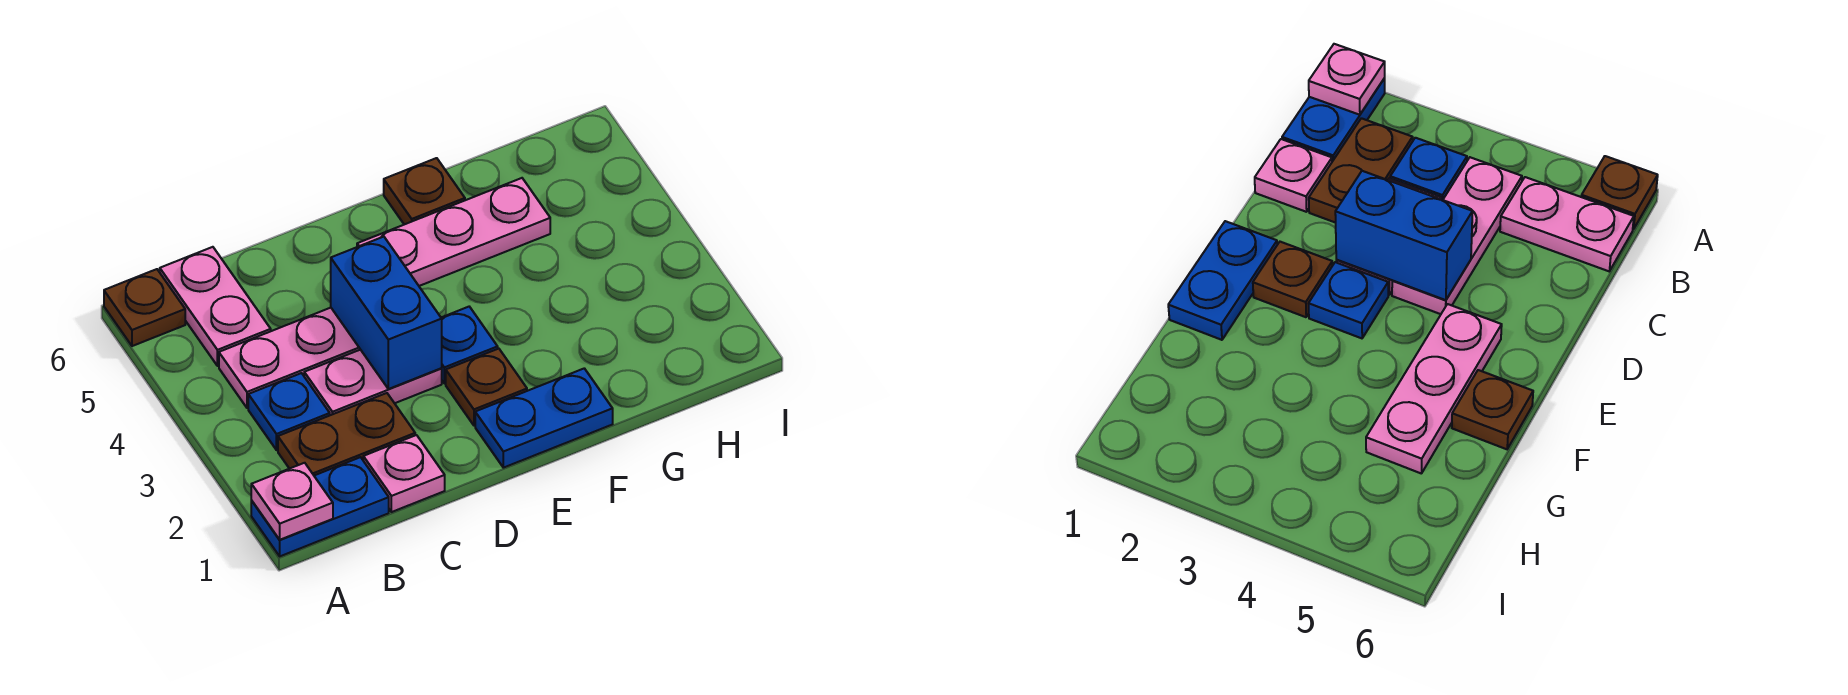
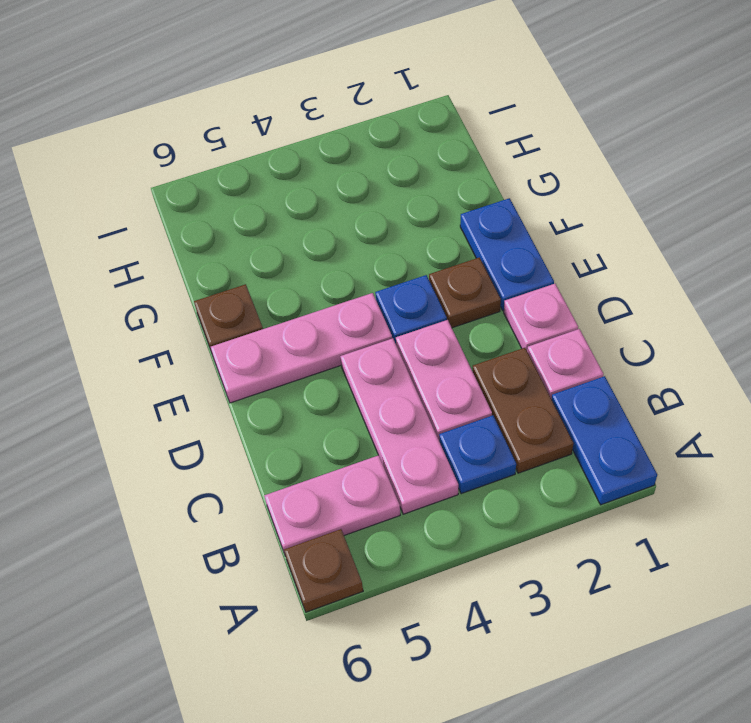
pink 1x1 plate [251,463,333,540] -> pink 1x1 plate moved to [504,284,578,350]
blue 1x2 brick [331,237,442,389] -> none
pink 1x3 plate [357,178,550,286] -> pink 1x3 plate turned to [210,293,392,403]

